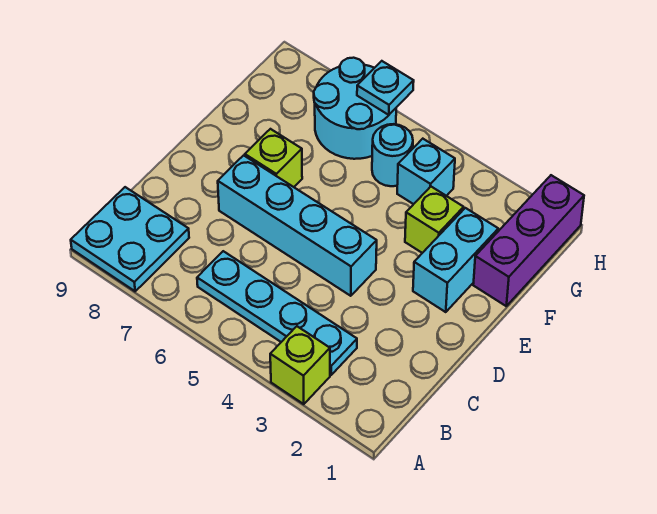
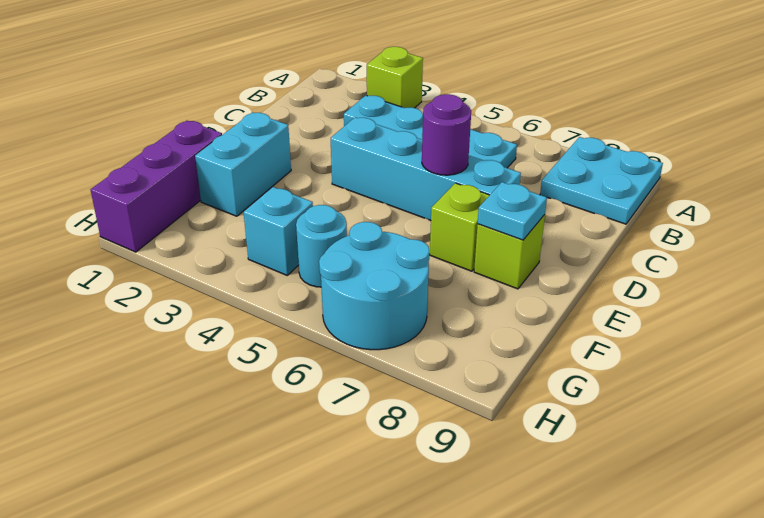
none -> purple 1x1 round brick [422,94,471,175]
lime 1x1 brick [405,187,464,253] -> lime 1x1 brick moved to [474,215,545,289]
cyan 1x1 plate [357,61,414,115] -> cyan 1x1 plate moved to [478,182,547,240]

